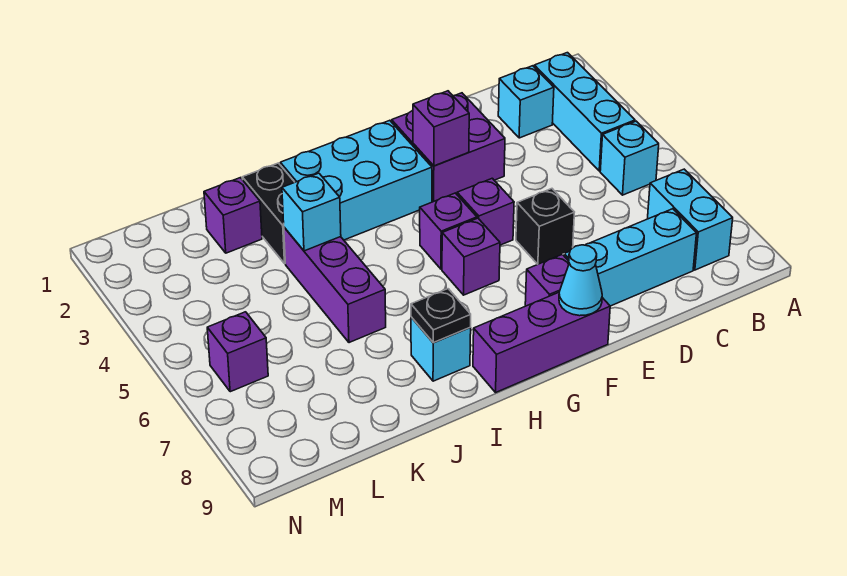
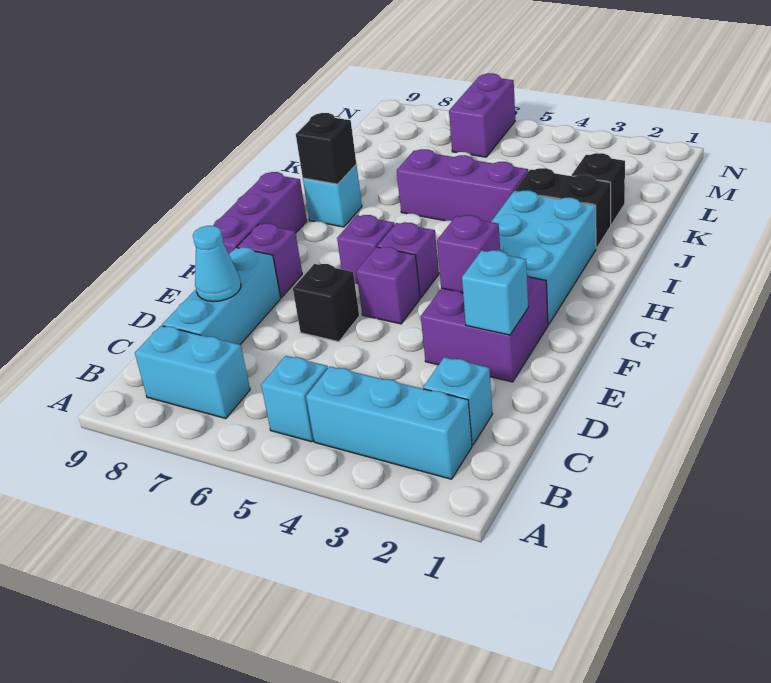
cyan 1x1 cone [559,245,602,316] -> cyan 1x1 cone moved to [193,226,241,302]
black 1x1 plate [411,289,471,343] -> black 1x1 brick [296,113,356,184]
cyan 1x1 brick [282,173,341,251] -> cyan 1x1 brick moved to [462,250,528,335]
purple 1x1 brick [204,178,262,253] -> black 1x1 brick [572,153,625,225]
purple 1x1 brick [207,312,268,392] -> purple 1x2 brick [449,73,515,157]

